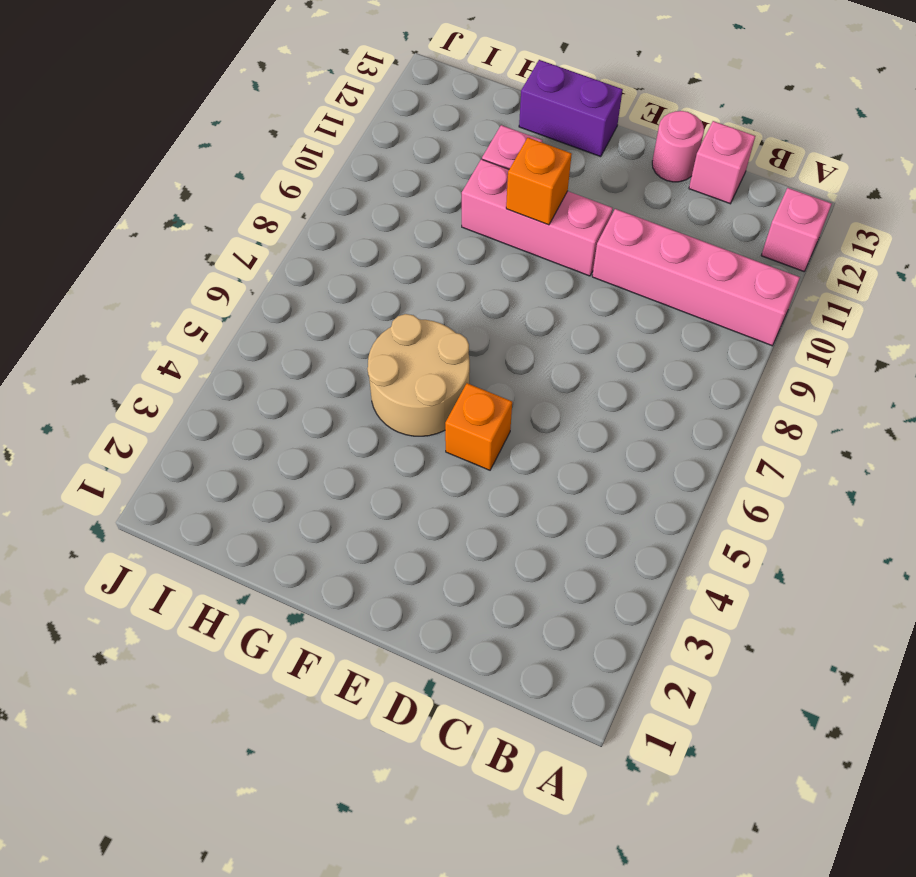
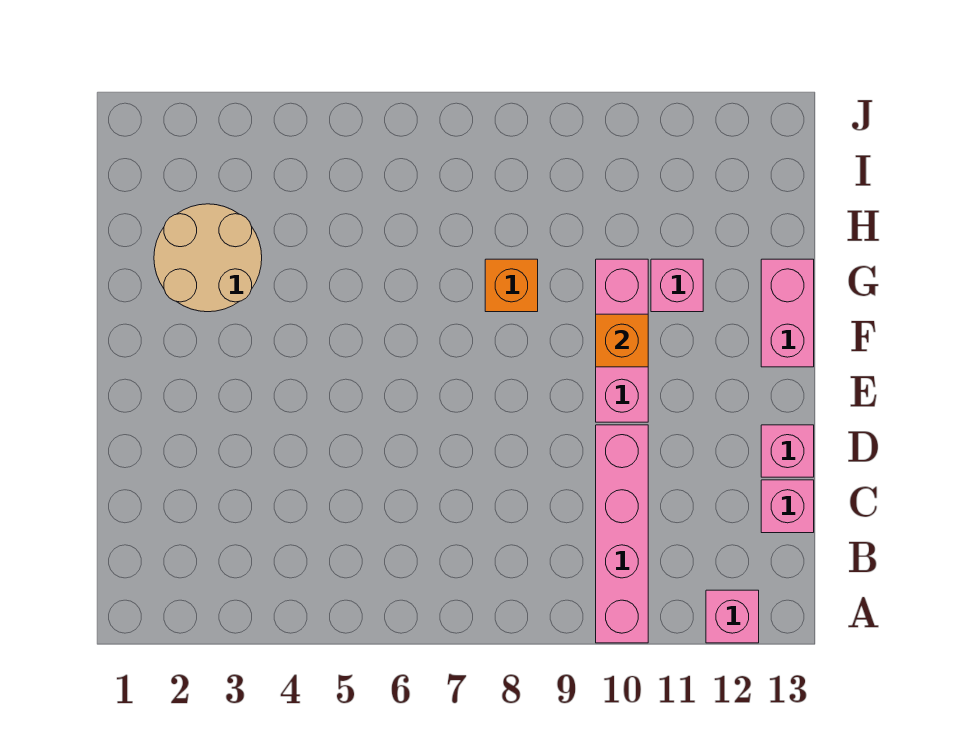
pink 1x1 round brick [652,111,704,182] -> pink 1x1 brick [761,425,814,477]
orange 1x1 brick [445,383,512,470] -> orange 1x1 brick moved to [485,259,538,312]
tan 2x2 round brick [367,314,470,436] -> tan 2x2 round brick moved to [154,204,262,312]
purple 1x2 brick [519,60,623,157] -> pink 1x2 brick [761,259,814,367]

